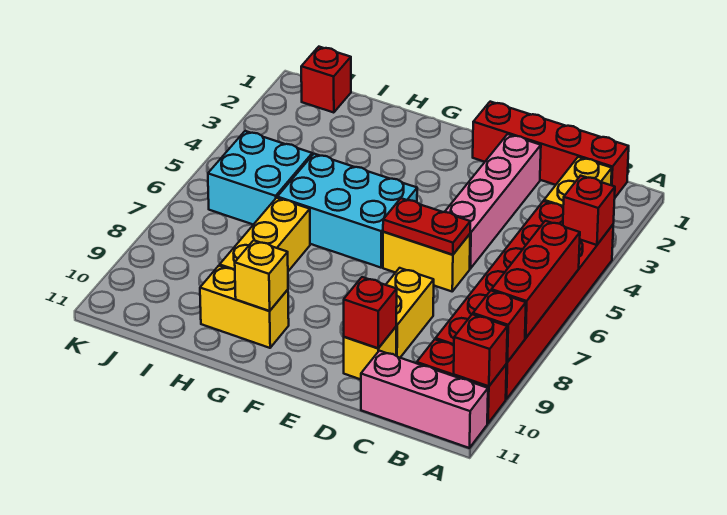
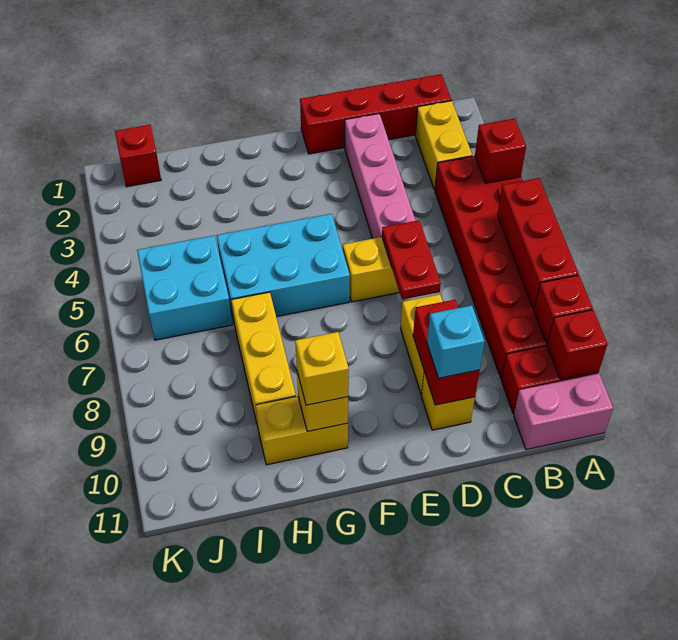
pink 1x3 brick [361,351,488,448] -> pink 1x2 brick [514,373,613,450]
red 1x2 plate [383,198,470,255] -> red 1x2 plate turned to [382,220,441,300]
red 1x1 brick [344,277,397,348] -> red 1x2 brick [413,300,480,405]
none -> cyan 1x1 brick [427,305,485,378]
none -> yellow 1x1 brick [295,332,349,405]

